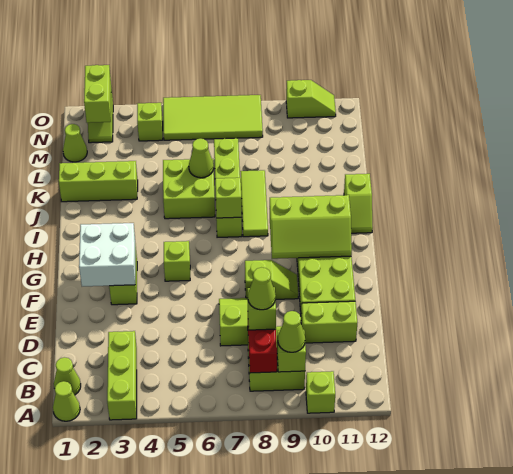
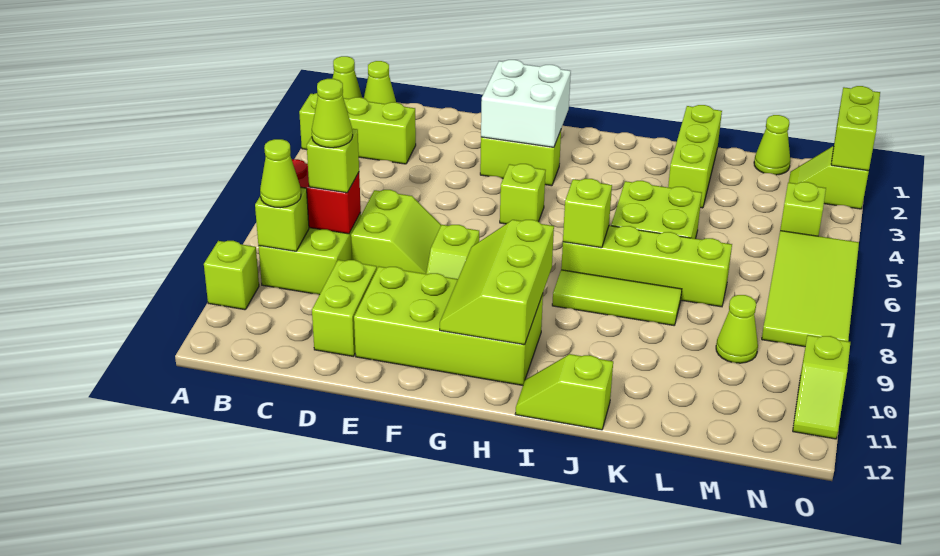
lime 1x1 cone [189,139,214,178] -> lime 1x1 cone moved to [716,295,758,363]
lime 1x2 brick [84,65,111,123] -> lime 1x2 brick turned to [831,86,880,171]

